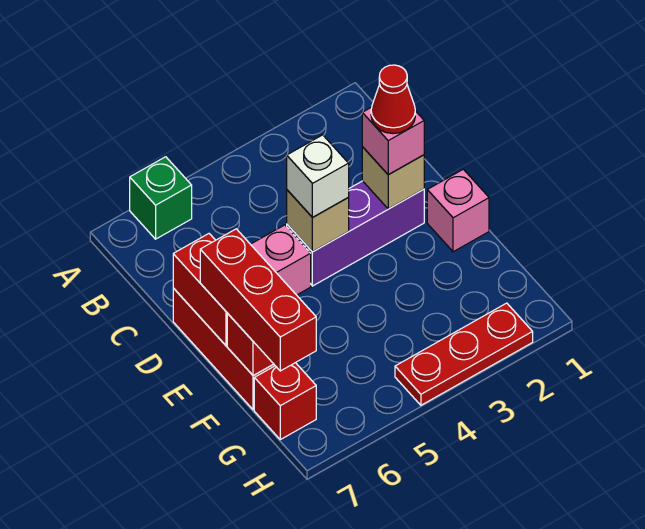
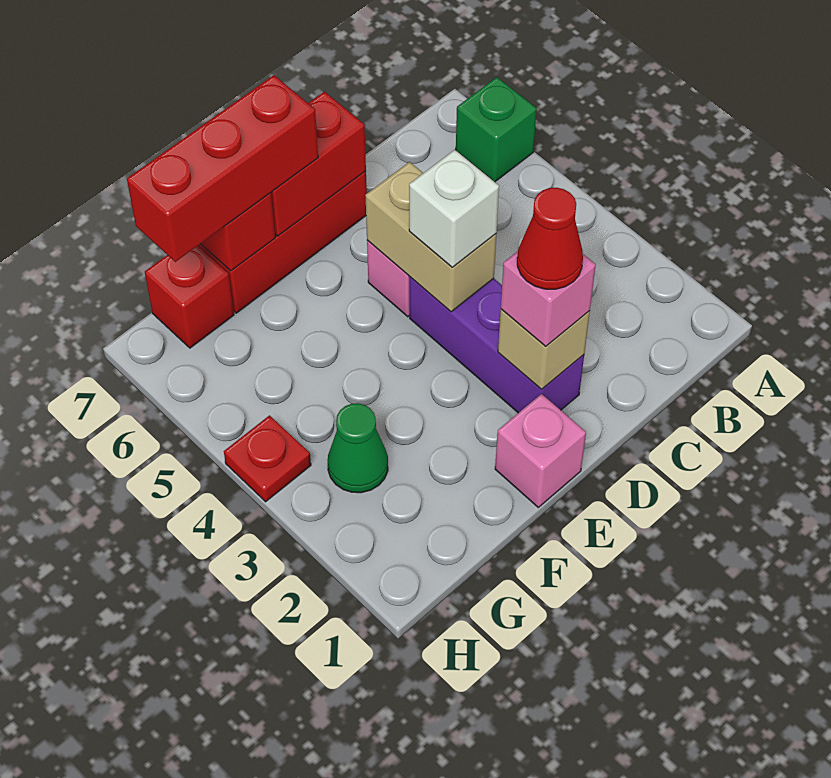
tan 1x1 brick [287,190,349,252] -> tan 1x2 brick [365,162,496,312]
none -> green 1x1 cone [328,403,388,493]
red 1x3 plate [395,303,533,405] -> red 1x1 plate [224,415,311,502]

